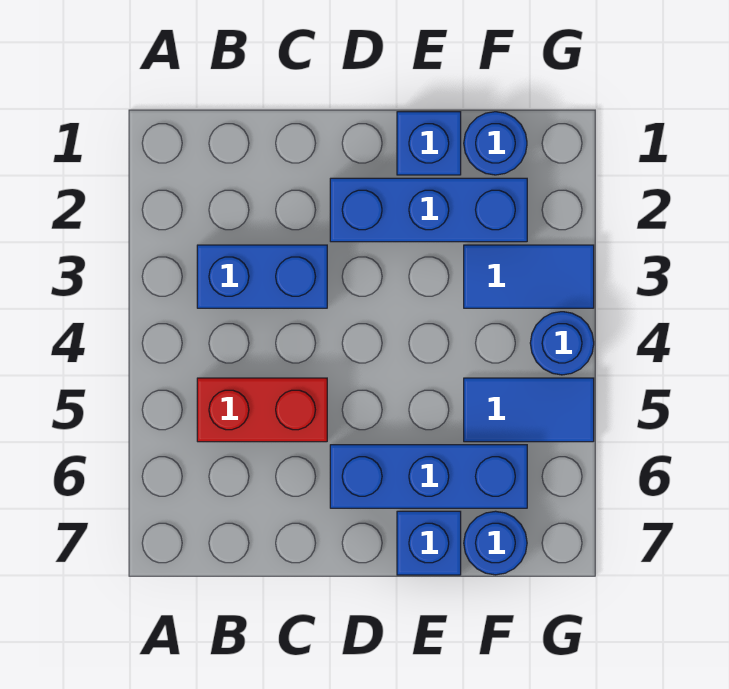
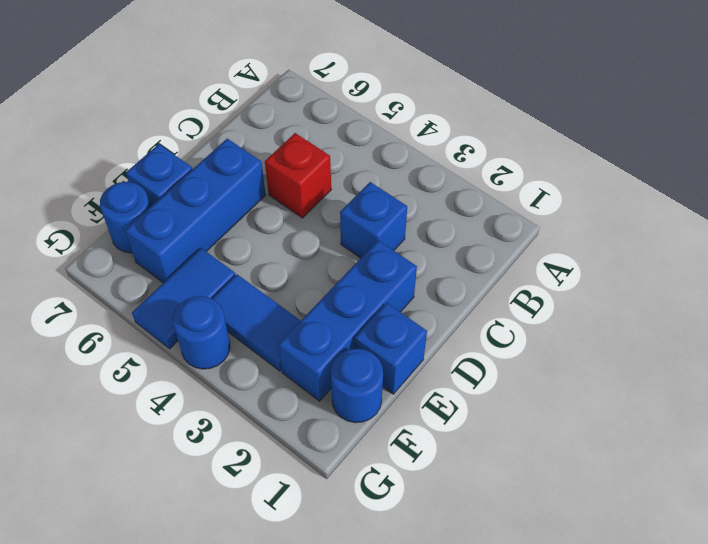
blue 1x2 brick [197,245,327,308] -> blue 1x1 brick [340,182,407,258]
red 1x2 brick [197,378,327,442] -> red 1x1 brick [265,133,331,218]
blue 1x2 tile [464,245,594,308] -> blue 1x2 tile turned to [212,274,301,371]

